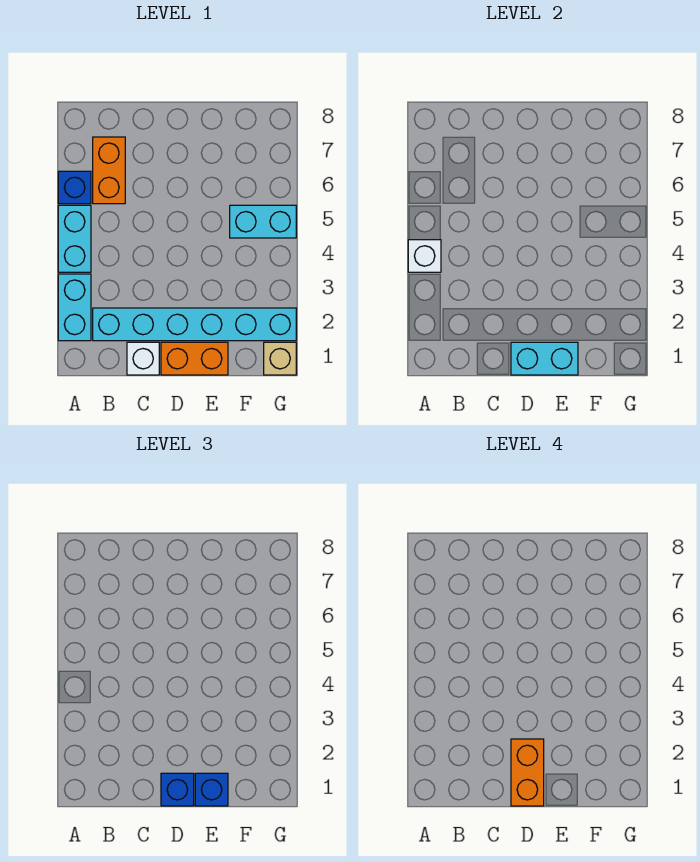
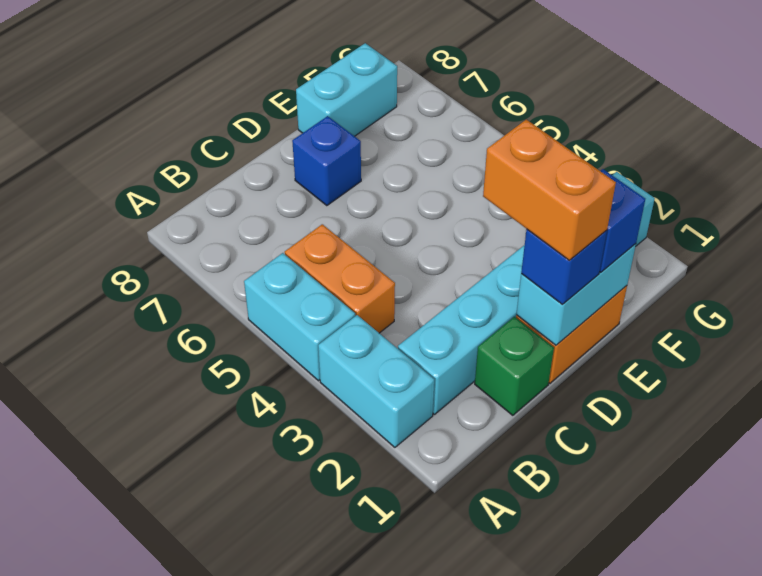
white 1x1 brick [408,240,441,272] -> none
blue 1x1 brick [58,171,91,204] -> blue 1x1 brick moved to [292,116,361,206]
orange 1x2 brick [93,137,125,204] -> orange 1x2 brick moved to [285,224,395,333]
white 1x1 brick [127,342,159,375] -> green 1x1 brick [475,317,554,415]
cyan 1x2 brick [230,205,296,238] -> cyan 1x2 brick moved to [296,43,397,136]
tan 1x1 brick [264,342,296,375] -> none

